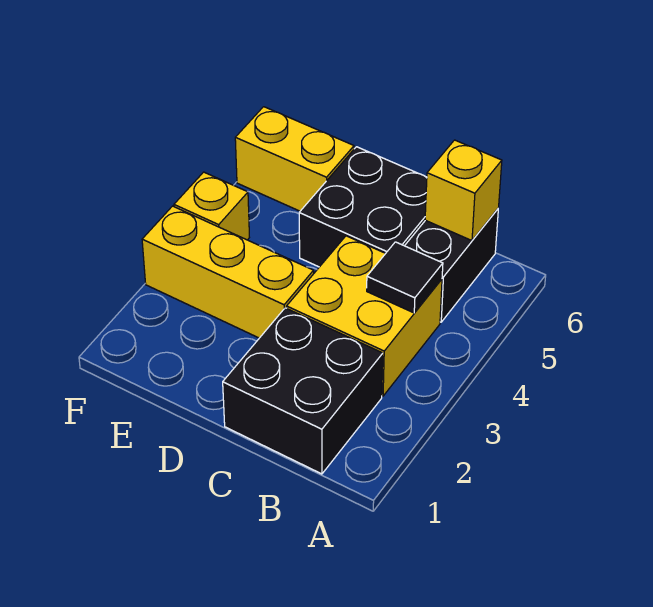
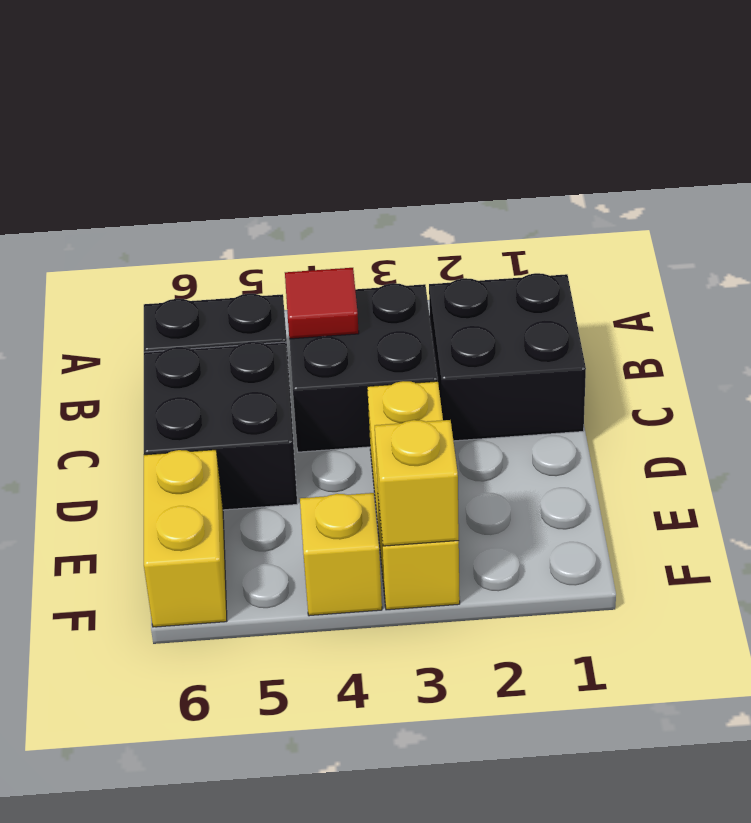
yellow 2x2 brick [287,236,442,396] -> black 2x2 brick [289,283,438,452]
black 1x1 tile [367,242,443,313] -> red 1x1 tile [285,268,359,339]
yellow 1x1 brick [425,140,502,241] -> yellow 1x1 brick moved to [375,420,459,546]

